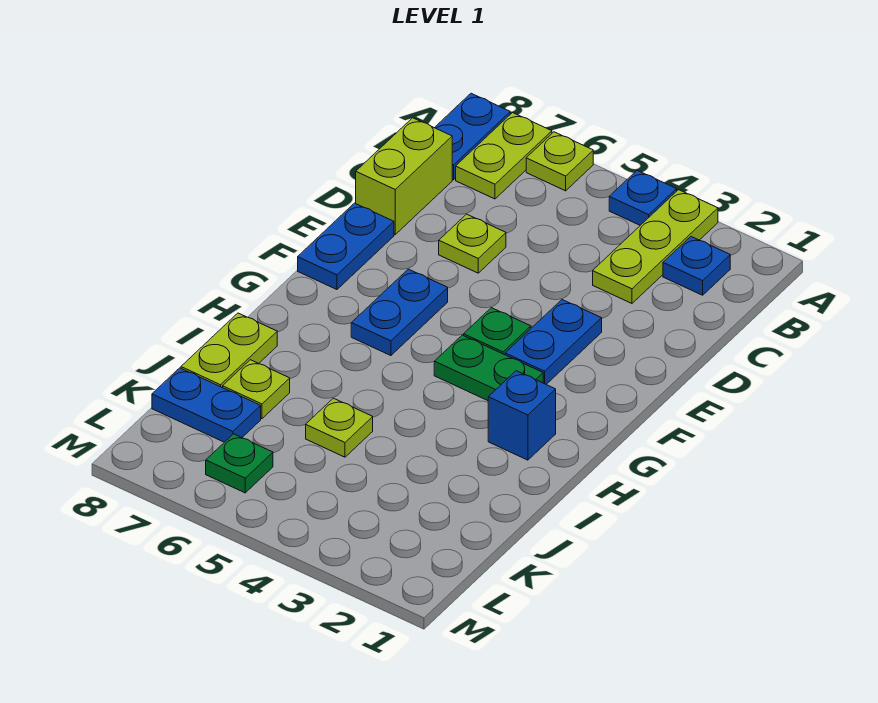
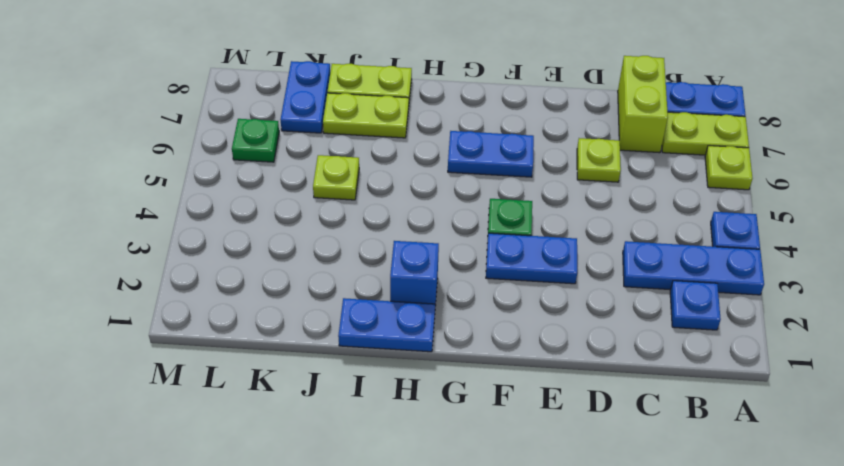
lime 1x3 plate [593,190,718,303] -> blue 1x3 plate [623,241,764,295]
lime 1x2 brick [356,118,452,234] -> lime 1x2 brick turned to [618,56,668,153]
blue 1x2 plate [298,203,394,289] -> blue 1x2 plate moved to [338,298,435,352]
green 1x2 plate [434,335,543,401] -> none
lime 1x1 plate [223,360,290,419] -> lime 1x2 plate [323,93,409,138]

